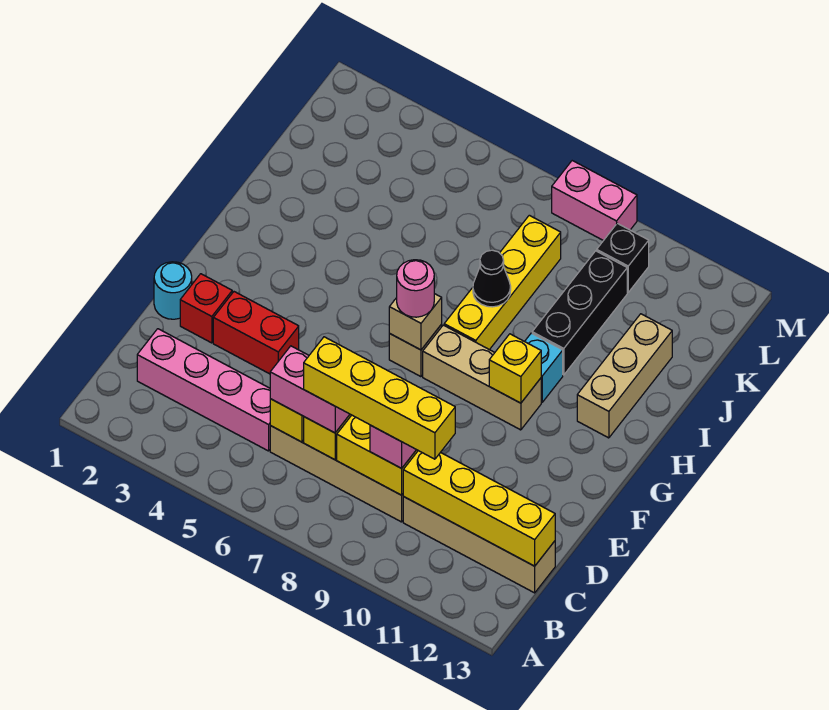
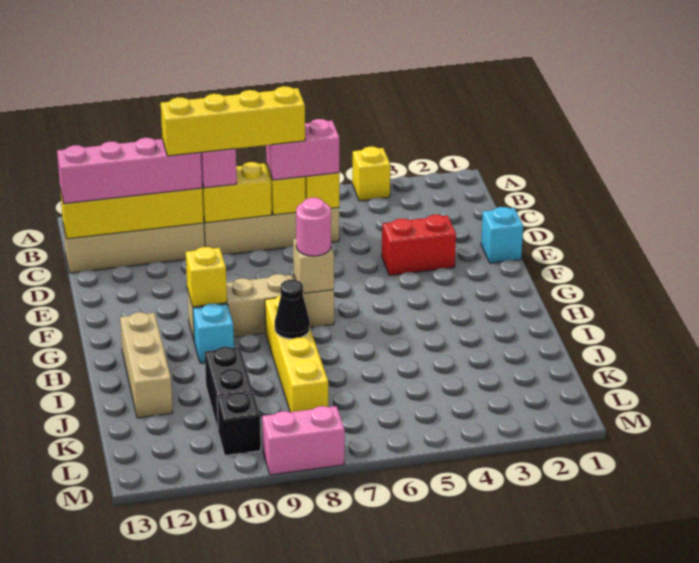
none -> yellow 1x1 brick [352,147,390,201]
pink 1x4 brick [137,329,270,451] -> pink 1x4 brick moved to [57,138,202,204]
cyan 1x1 round brick [154,262,192,319] -> cyan 1x1 brick [481,207,523,263]
red 1x1 brick [180,274,232,343] -> none
black 1x3 brick [532,251,627,375] -> black 1x2 brick [205,347,253,429]

